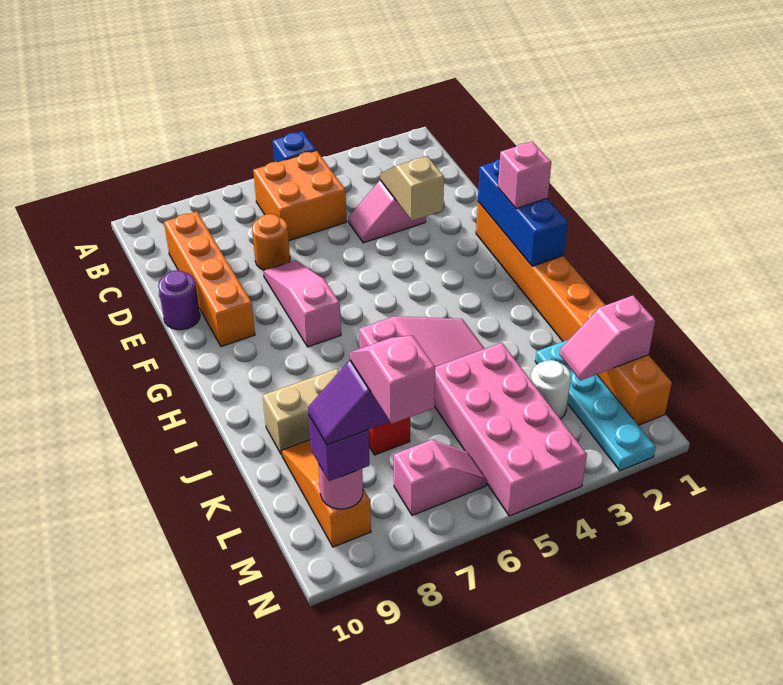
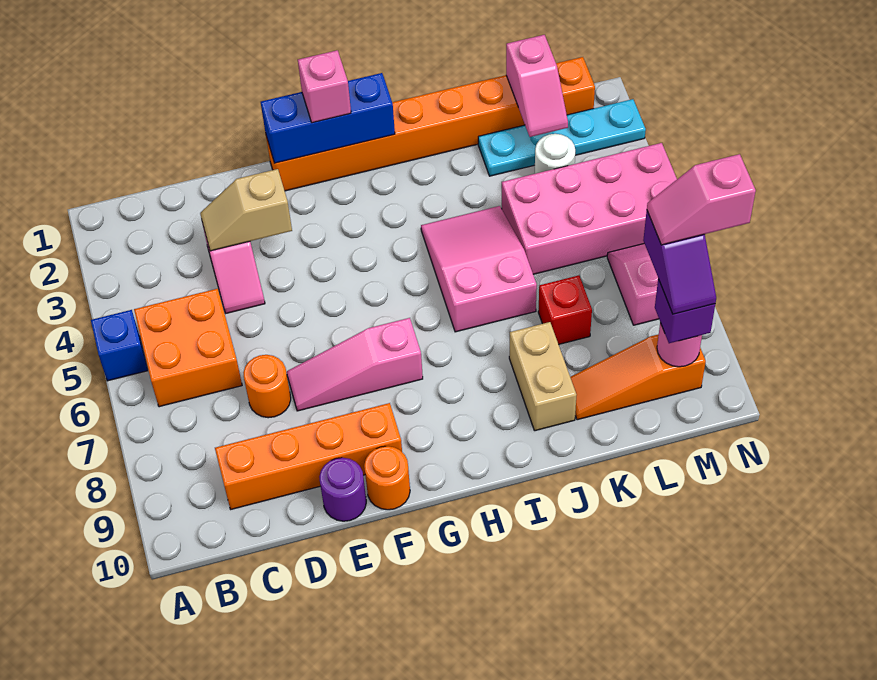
none -> orange 1x1 round brick [364,446,410,510]

